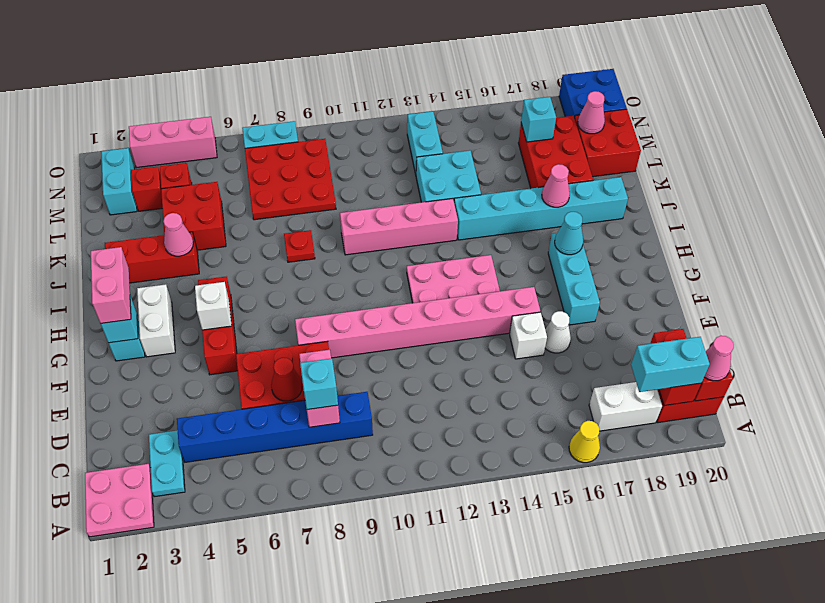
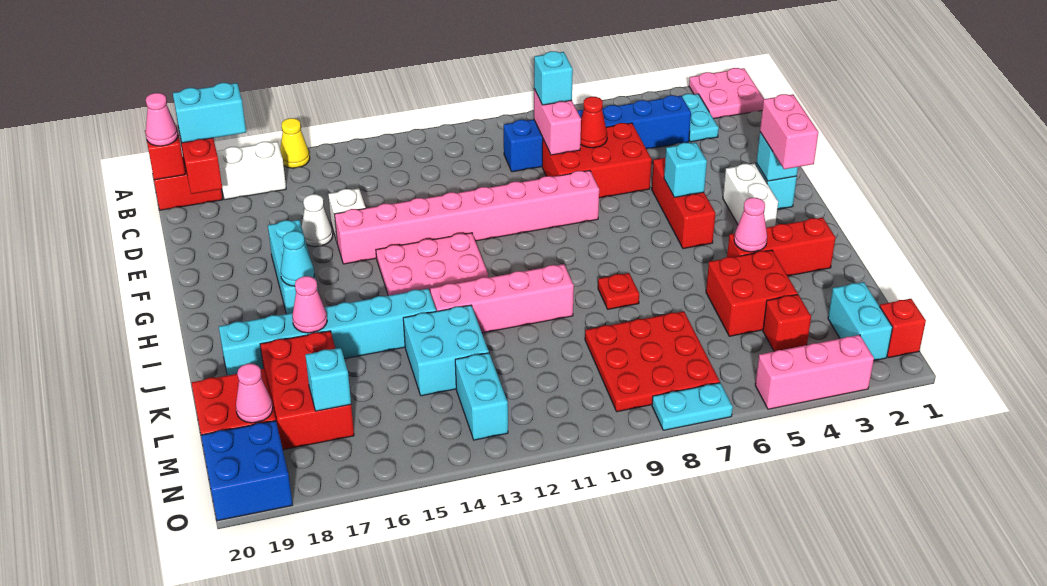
white 1x1 brick [195,282,232,330] -> cyan 1x1 brick [664,142,707,197]
red 1x1 brick [131,167,162,211] -> red 1x1 brick moved to [880,299,926,358]

